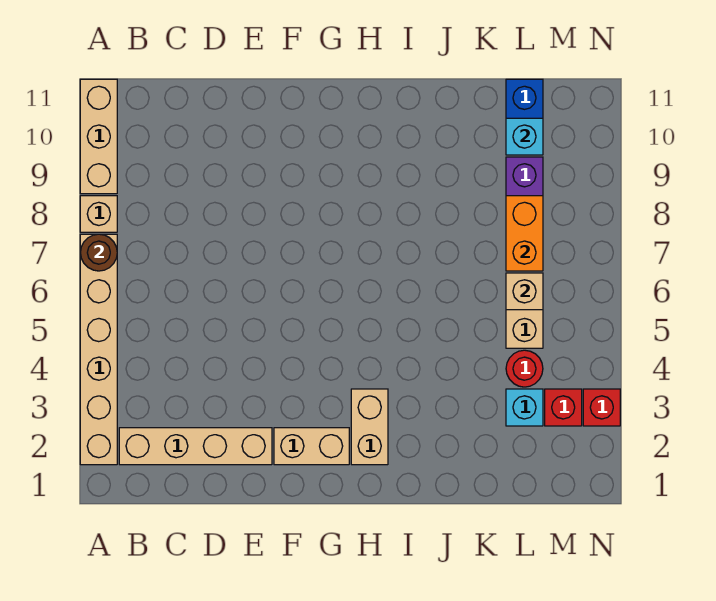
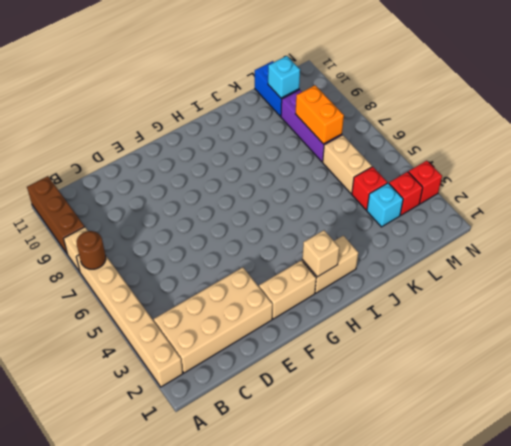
tan 1x3 brick [80,79,117,194] -> brown 1x3 brick [27,176,85,253]
tan 1x4 brick [119,428,272,465] -> tan 2x4 brick [154,267,273,373]
tan 1x2 brick [351,389,388,465] -> tan 1x2 brick turned to [302,236,358,293]
red 1x1 round brick [506,350,543,387] -> red 1x1 brick [352,167,387,210]
tan 1x1 brick [506,273,543,310] -> tan 1x1 brick moved to [302,230,339,277]

